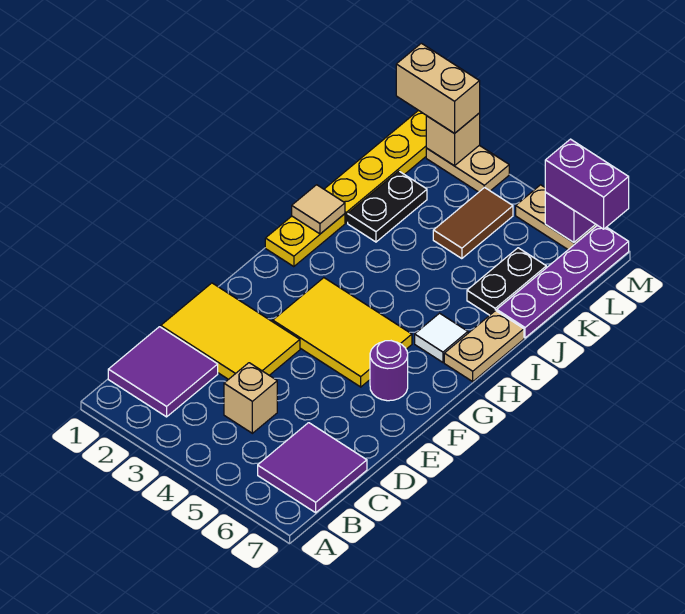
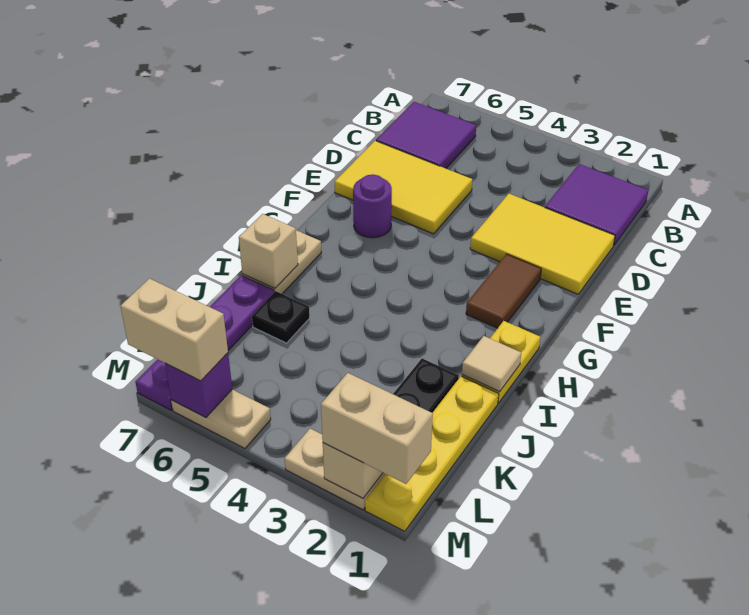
tan 1x1 brick [224,363,277,433] -> tan 1x1 brick moved to [239,214,298,289]
yellow 2x3 tile [273,278,412,387] -> yellow 2x3 tile moved to [335,141,473,234]
white 1x1 tile [415,313,468,362] -> none
black 1x2 plate [467,248,546,315] -> black 1x1 plate [252,291,310,343]
brown 1x2 tile [433,187,513,259] -> brown 1x2 tile moved to [466,254,541,328]
purple 1x2 brick [545,139,629,229] -> tan 1x2 brick [121,278,228,381]

